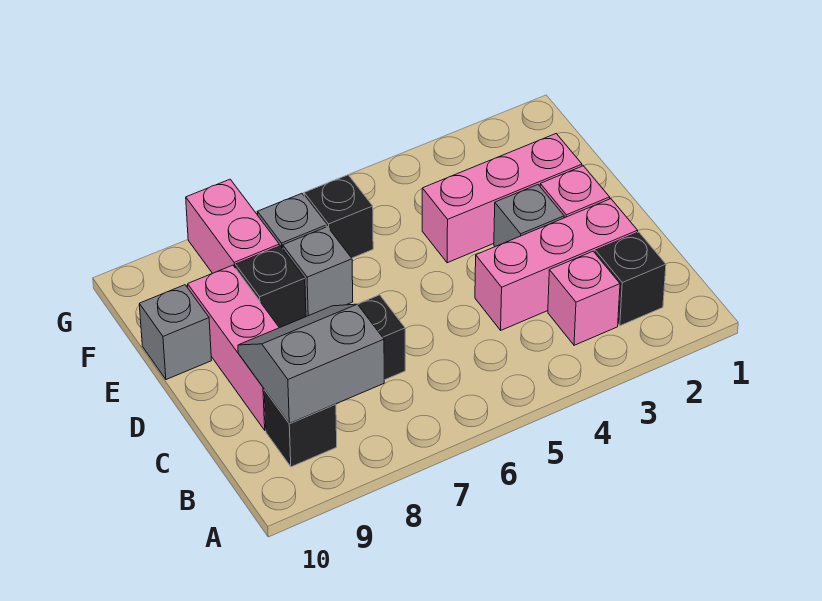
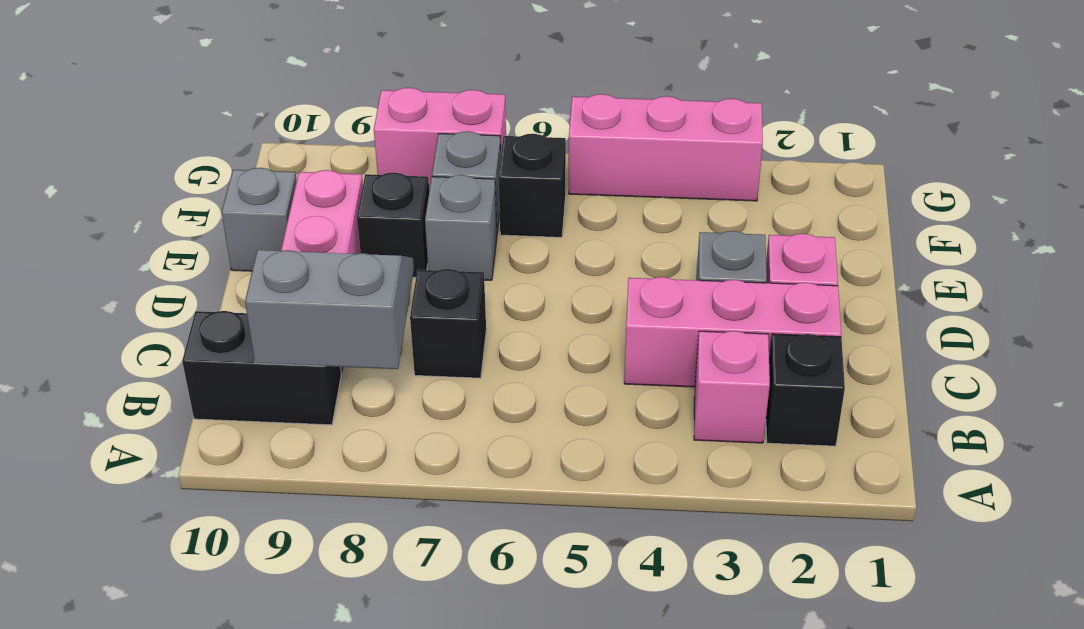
black 1x1 brick [264,390,337,467] -> black 1x2 brick [182,311,341,425]
pink 1x3 brick [422,134,582,263] -> pink 1x3 brick moved to [569,94,763,201]
pink 1x2 brick [186,179,279,273] -> pink 1x2 brick turned to [374,88,506,189]

